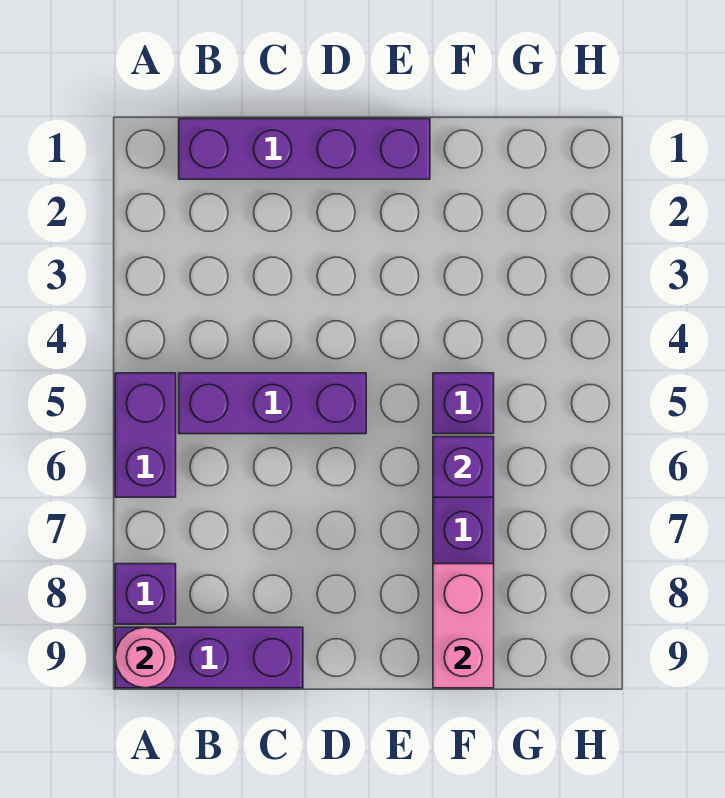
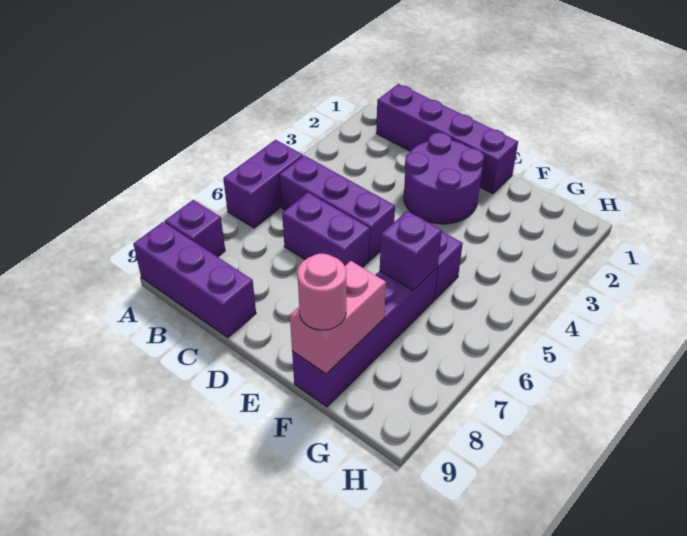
pink 1x1 round brick [115,627,176,688] -> pink 1x1 round brick moved to [297,254,346,330]
none -> purple 1x2 brick [282,193,370,267]
none -> purple 2x2 round brick [404,133,484,224]

